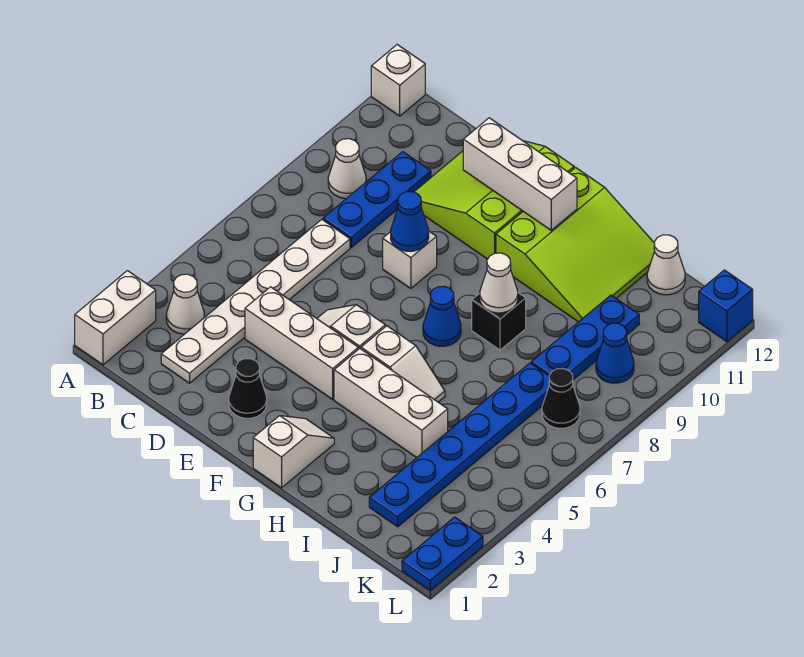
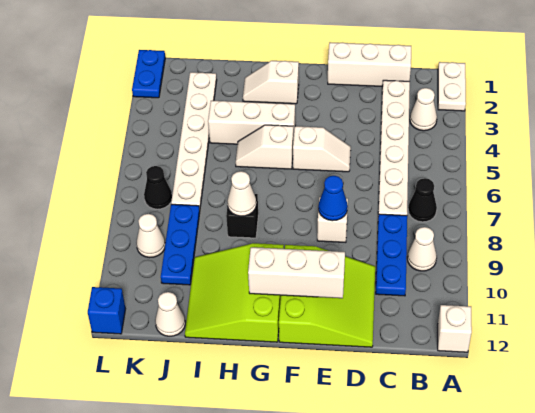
white 1x2 brick [75,271,156,365] -> white 1x2 plate [438,62,466,111]
white 1x3 brick [245,287,358,399] -> white 1x3 brick moved to [328,42,411,87]
black 1x1 cone [229,359,267,418] -> black 1x1 cone moved to [408,178,437,222]
white 1x2 slope [253,416,334,488] -> white 1x2 slope turned to [243,61,299,104]
blue 1x1 cone [423,286,461,346] -> none
blue 1x6 plate [369,363,549,527] -> white 1x6 plate [171,72,217,210]
blue 1x1 cone [596,323,634,383] -> white 1x1 cone [137,214,165,258]

